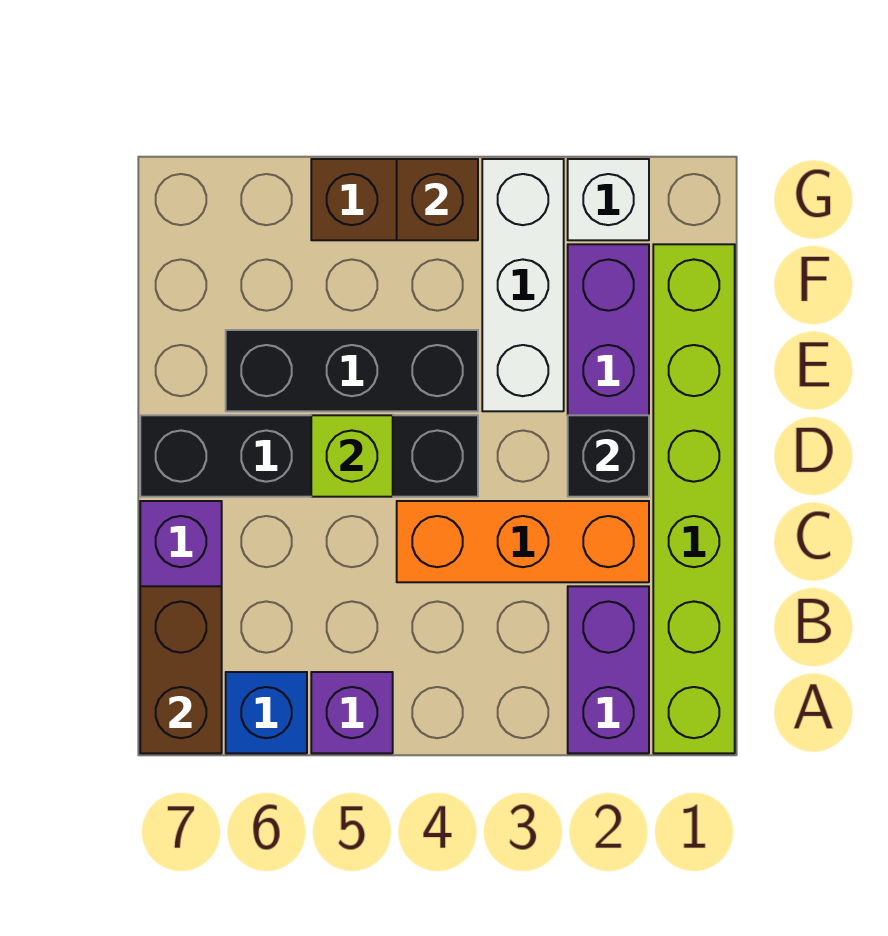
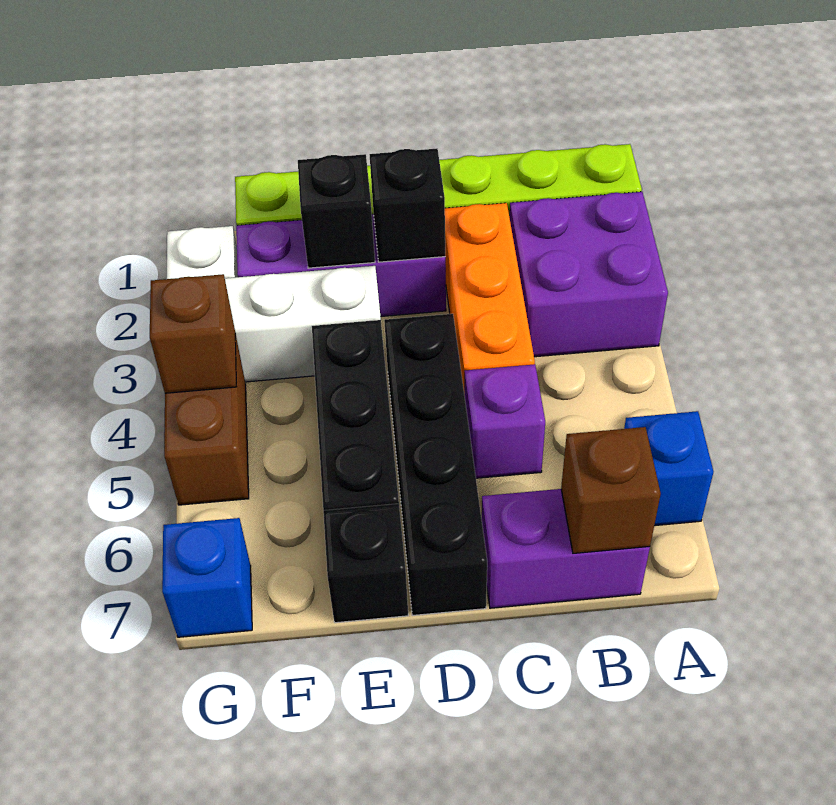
purple 1x2 brick [568,586,649,753] -> purple 2x2 brick [510,192,668,357]
purple 1x1 brick [311,672,393,753] -> purple 1x1 brick moved to [465,364,545,478]
brown 1x2 brick [140,586,222,753] -> brown 1x1 brick [561,427,661,553]
lime 1x1 brick [311,415,393,497] -> none
none -> black 1x1 brick [298,154,375,268]
none -> black 1x1 brick [323,504,408,623]
none -> blue 1x1 brick [162,518,252,637]

